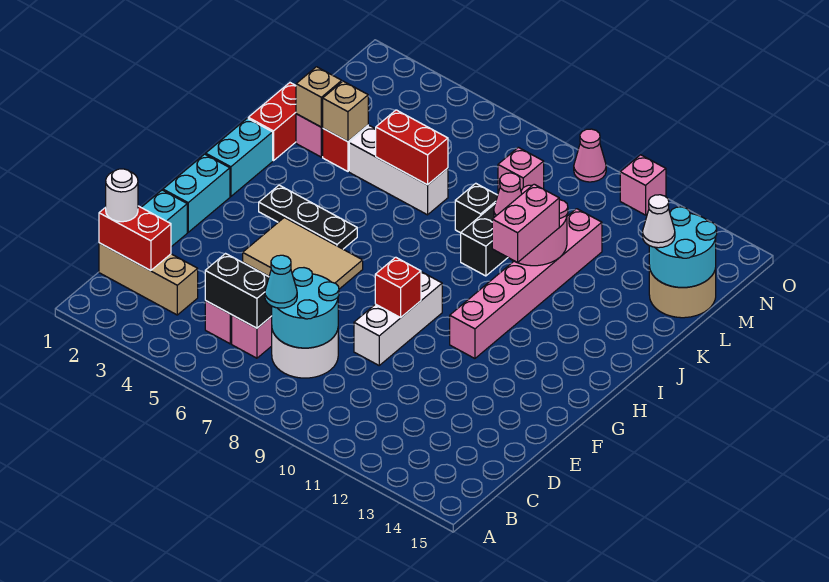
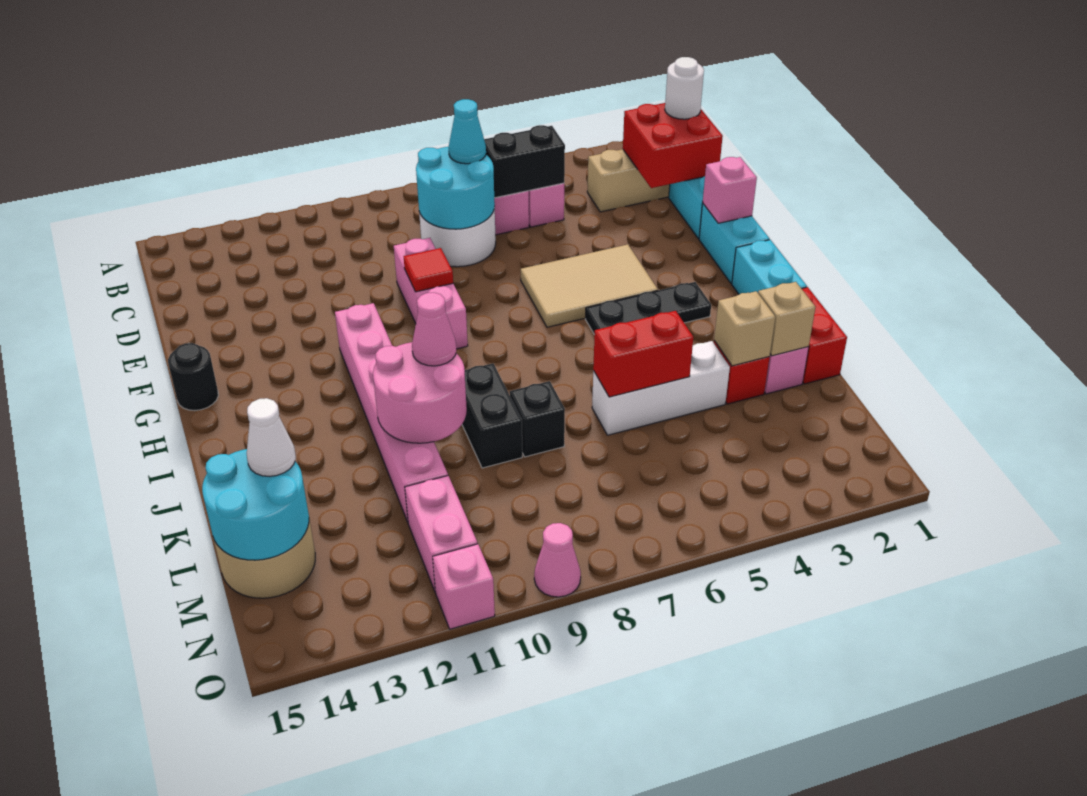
red 1x2 brick [99,206,171,271] -> red 2x2 brick [623,103,723,188]
white 1x3 brick [354,272,442,365] -> pink 1x3 brick [394,238,468,349]
red 1x1 brick [375,257,421,318] -> red 1x1 tile [403,248,453,292]
none -> black 1x1 round brick [168,343,218,411]
pink 1x2 brick [492,184,559,263] -> pink 1x2 brick moved to [405,476,478,591]
pink 1x1 brick [498,147,544,193] -> pink 1x1 brick moved to [703,157,757,223]

